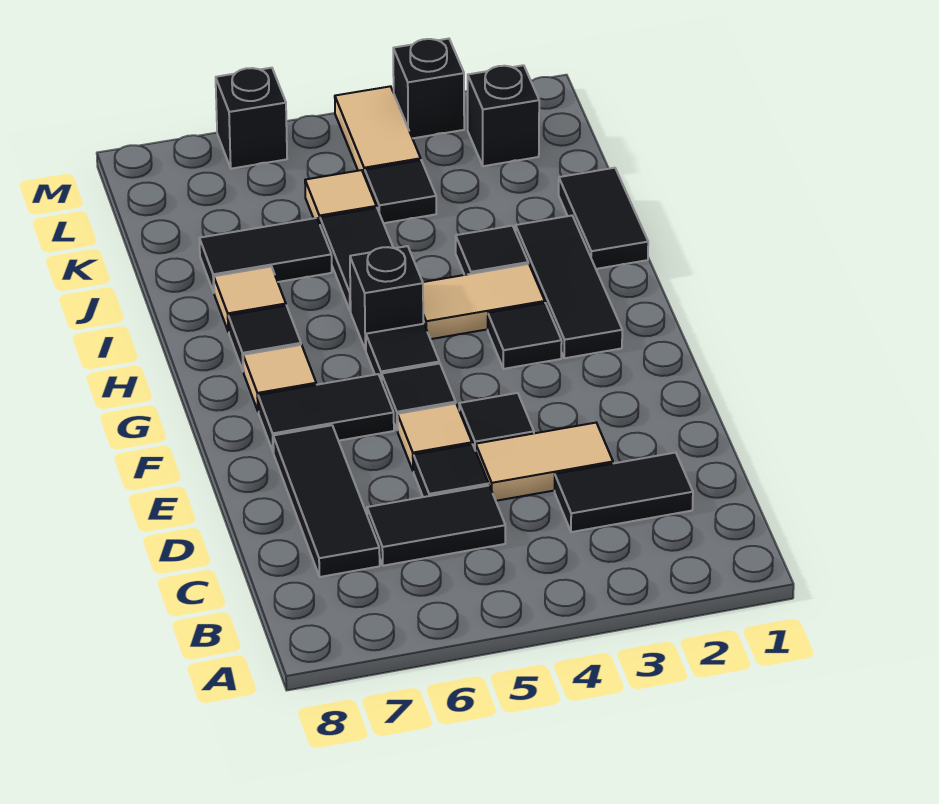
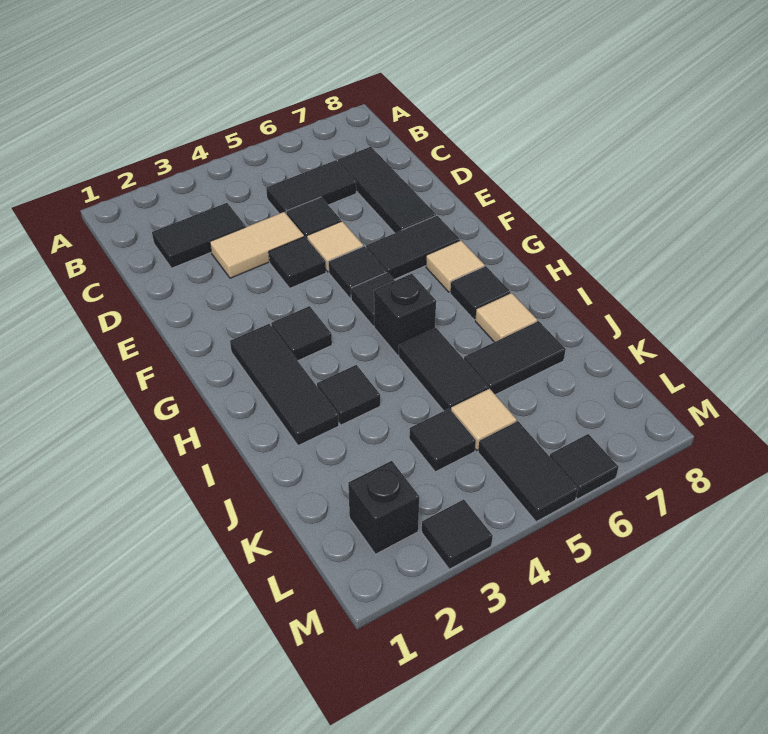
tan 1x2 tile [423,264,545,339] -> none
black 1x2 tile [559,168,648,269] -> black 1x2 tile moved to [478,421,578,522]
tan 1x2 tile [335,86,421,176] -> none
black 1x1 brick [393,39,464,138] -> black 1x1 tile [422,499,493,569]
black 1x1 brick [216,68,287,169] -> black 1x1 tile [550,434,619,499]

